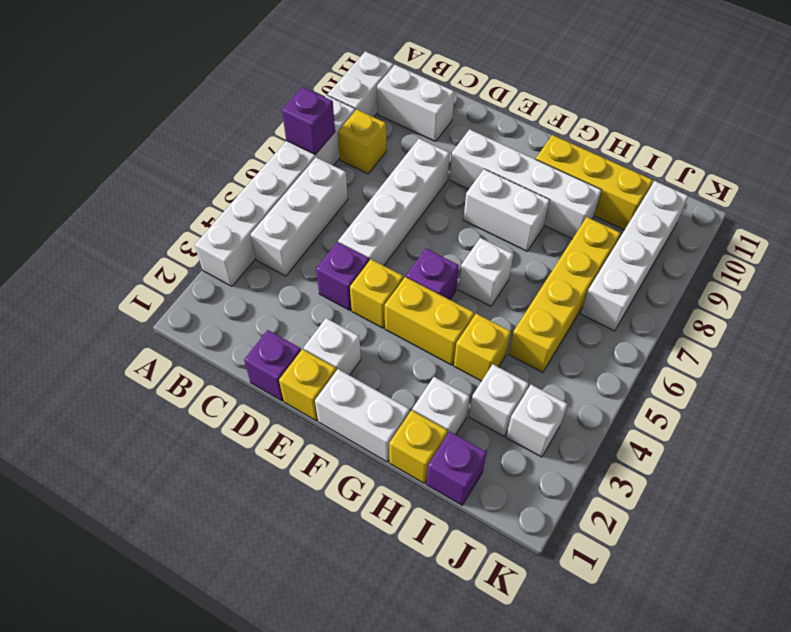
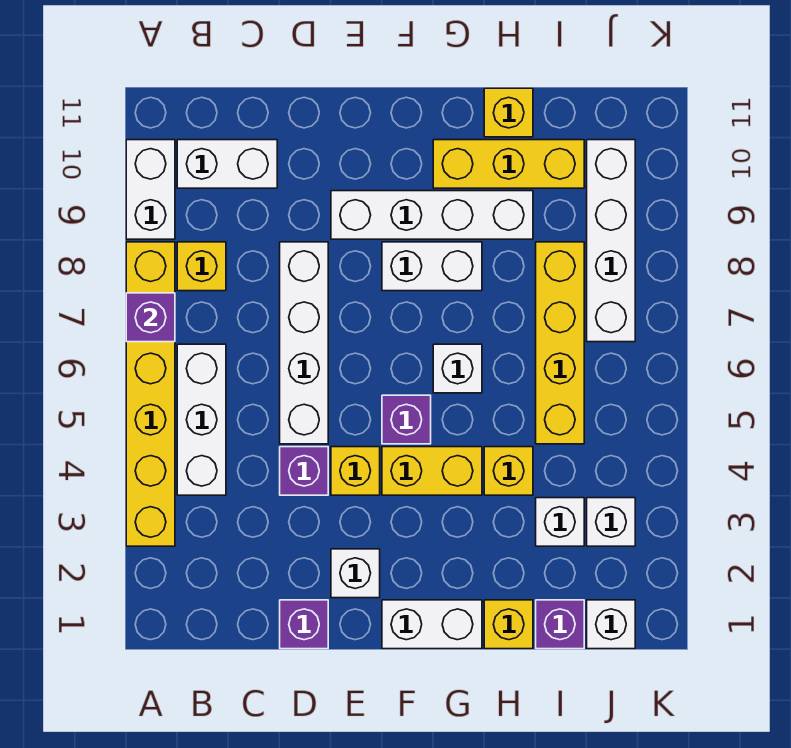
white 1x6 brick [195,95,355,286] -> yellow 1x6 brick [126,242,175,546]
yellow 1x1 brick [279,349,336,421] -> yellow 1x1 brick moved to [484,88,533,137]
white 1x1 brick [412,377,470,435] -> white 1x1 brick moved to [587,600,635,649]

